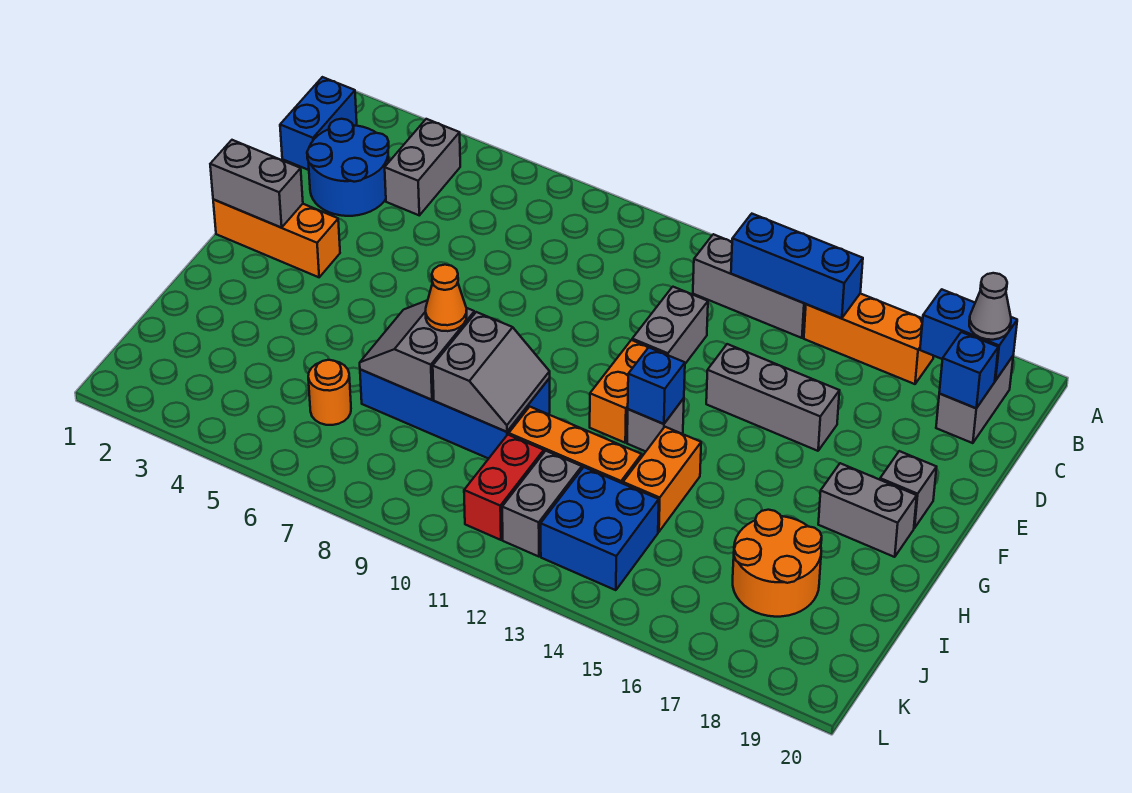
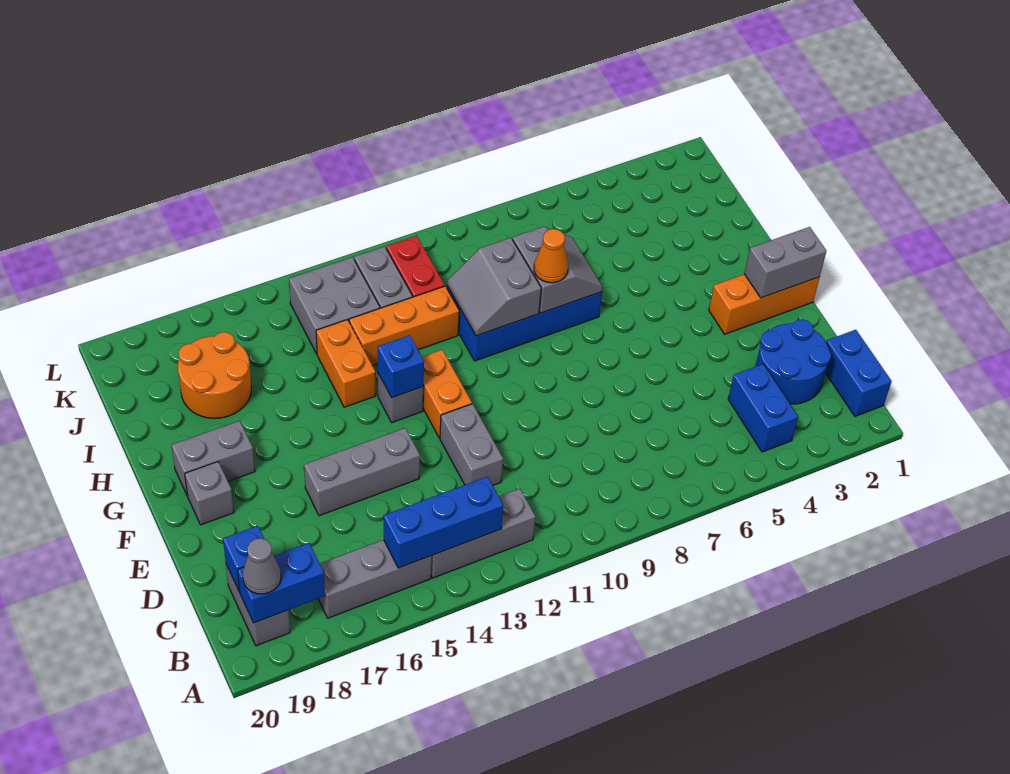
grey 1x2 brick [385,119,460,215] -> blue 1x2 brick [728,364,798,452]
orange 1x3 brick [804,294,933,384] -> grey 1x3 brick [318,540,432,618]
orange 1x1 round brick [308,360,351,425] -> none
blue 2x2 brick [541,467,659,590] -> grey 2x2 brick [289,257,380,354]

